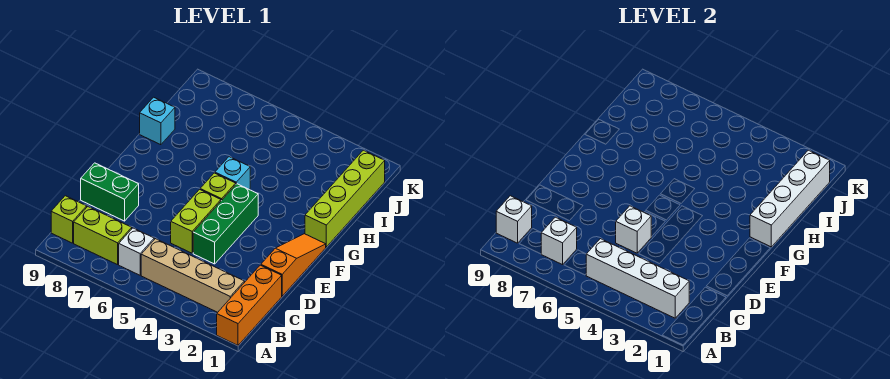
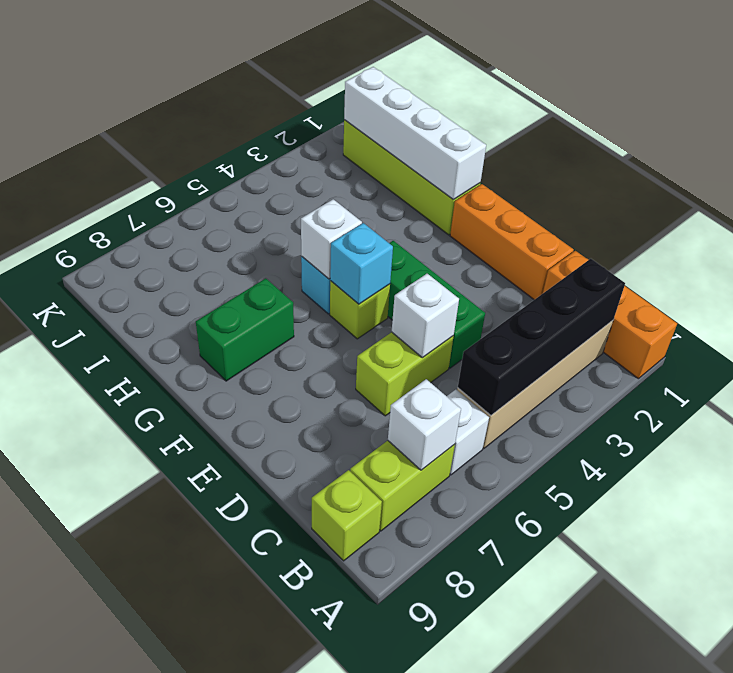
white 1x4 brick [586,239,689,318] -> black 1x4 brick [458,259,625,415]
white 1x1 brick [496,196,532,243] -> white 1x1 brick moved to [301,199,362,279]
orange 1x3 slope [261,234,326,296] -> orange 1x3 brick [450,184,573,300]
lime 1x2 brick [171,189,221,253] -> lime 1x2 brick turned to [356,332,454,416]
green 1x2 brick [81,163,139,221] -> green 1x2 brick moved to [196,278,294,381]
cyan 1x1 brick [140,97,175,145] -> cyan 1x1 brick moved to [330,223,393,304]

